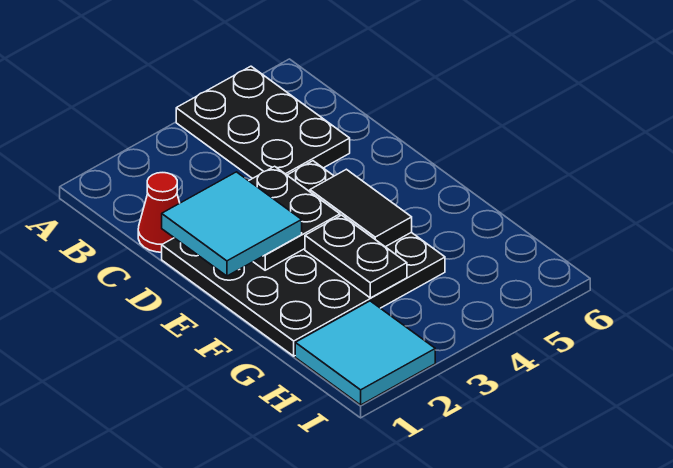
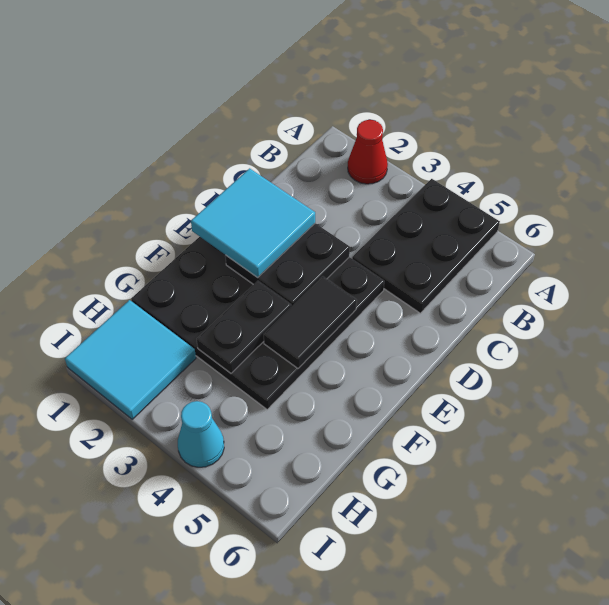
red 1x1 cone [138,173,180,252] -> red 1x1 cone moved to [348,120,388,184]
none -> cyan 1x1 cone [178,401,224,467]

